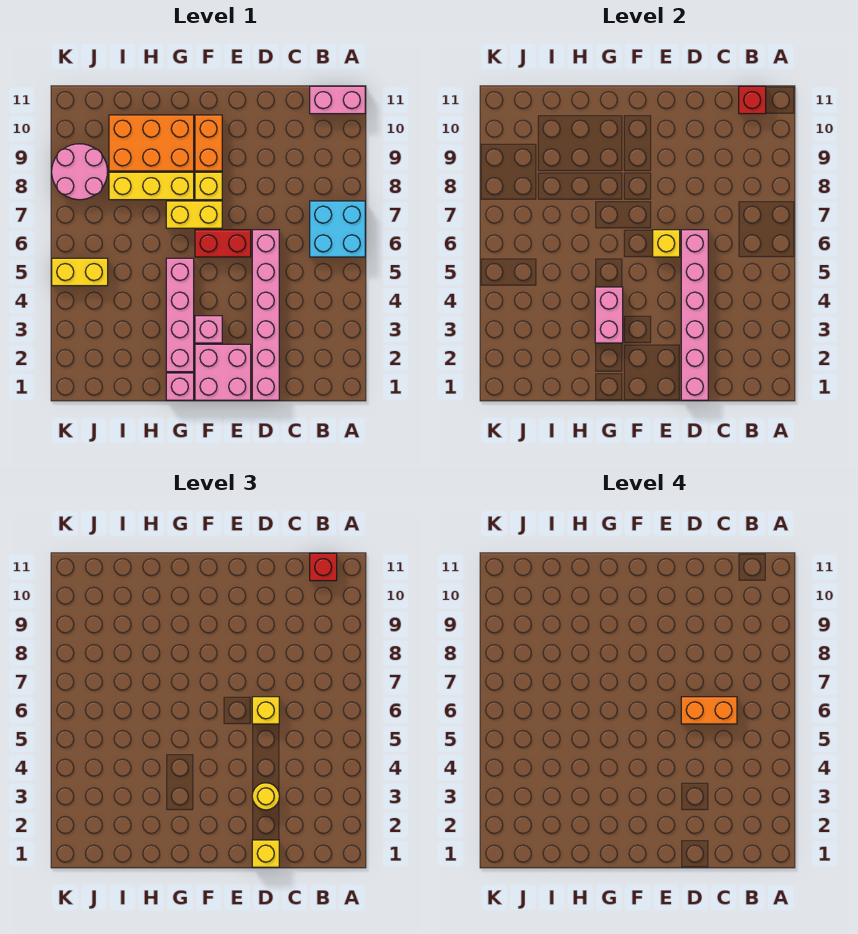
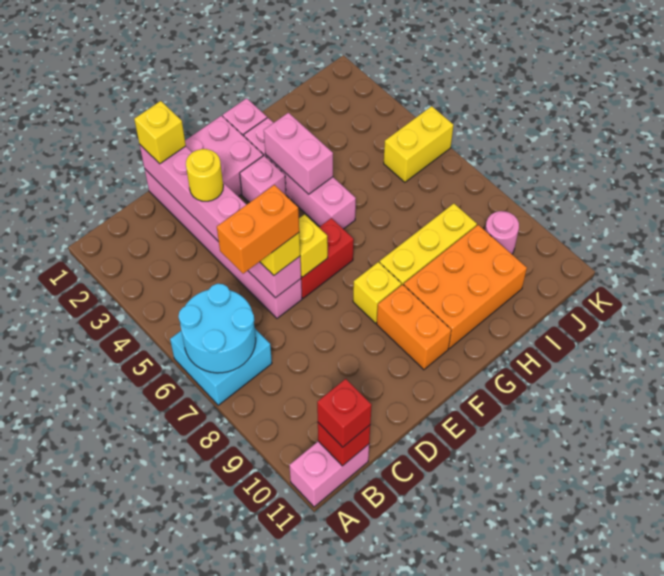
none -> cyan 2x2 round brick [179,284,256,373]
yellow 1x2 brick [166,201,222,228] -> none
pink 2x2 round brick [52,144,108,200] -> pink 1x1 round brick [485,211,519,254]

